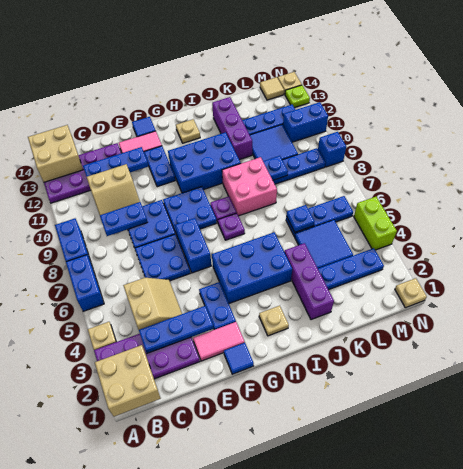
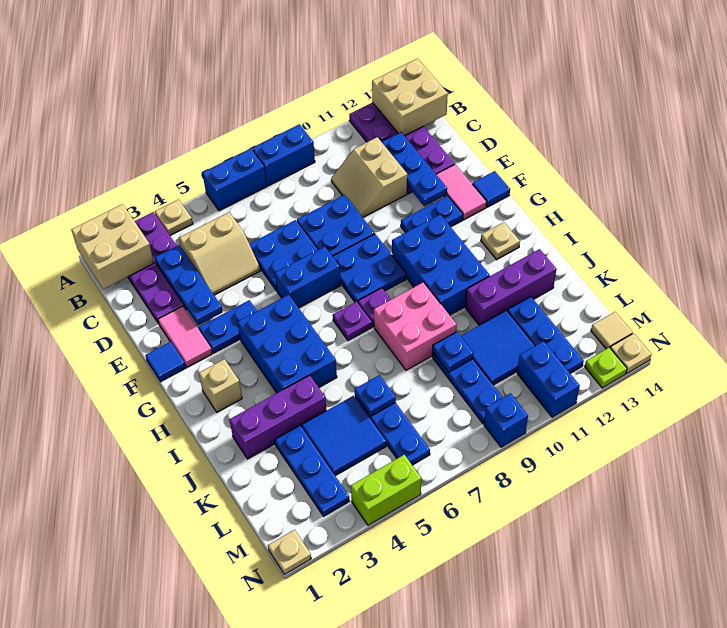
blue 1x2 plate [100,202,147,236] -> none
tan 1x1 plate [259,306,289,336] -> tan 1x1 brick [199,359,242,412]

